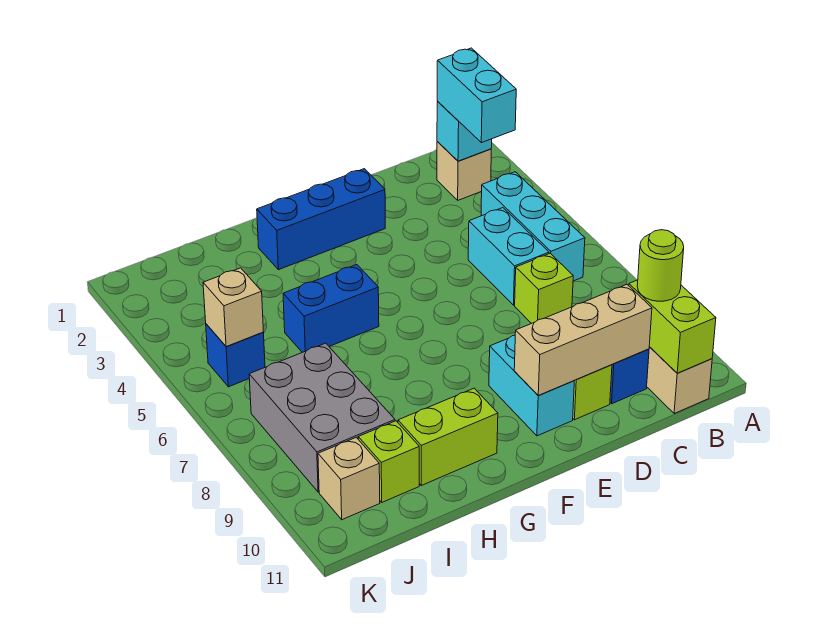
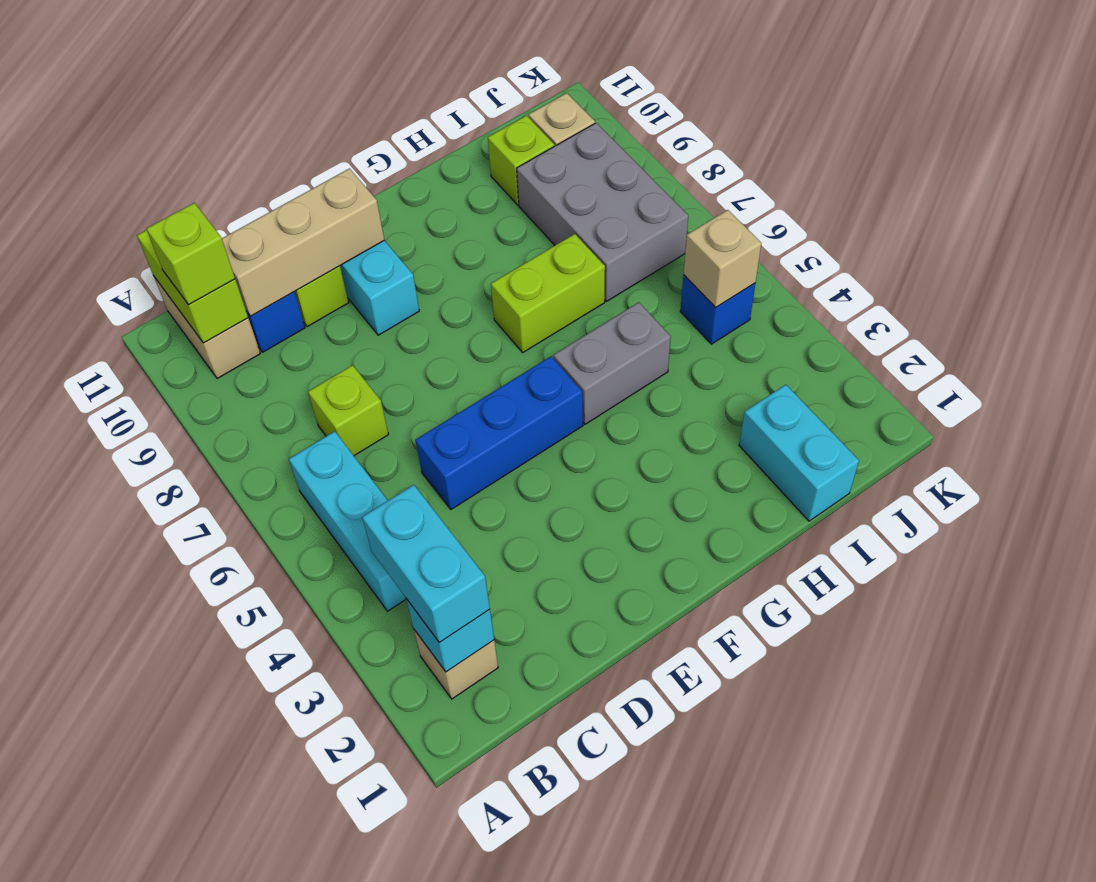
lime 1x1 round brick [637,230,684,301] -> lime 1x1 brick [147,203,235,305]
cyan 1x2 brick [468,208,549,305] -> cyan 1x2 brick moved to [739,385,859,521]
blue 1x3 brick [257,169,385,270] -> blue 1x3 brick moved to [415,356,583,509]
blue 1x2 brick [283,265,379,352] -> grey 1x2 brick [553,302,671,424]
lime 1x2 brick [398,388,498,485] -> lime 1x2 brick moved to [491,234,605,352]

